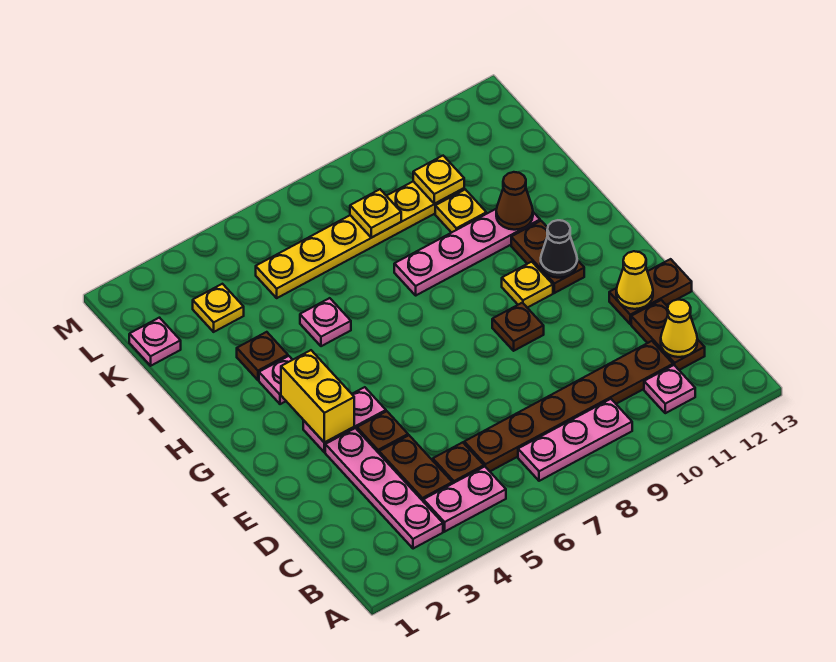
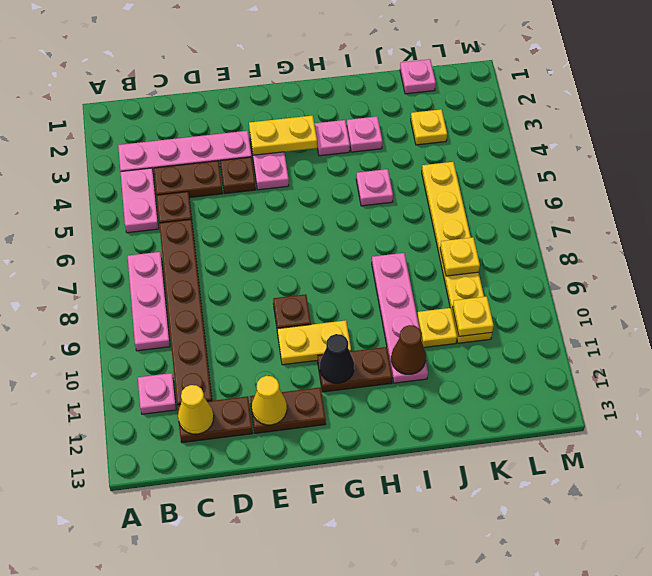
brown 1x2 plate [609,259,692,324] -> brown 1x2 plate turned to [250,387,326,433]
yellow 1x2 brick [281,350,354,443] -> yellow 1x2 plate [249,115,317,155]
yellow 1x1 plate [502,262,553,308] -> yellow 1x2 plate [277,320,351,365]
brown 1x1 plate [237,332,288,380] -> pink 1x1 plate [347,116,382,152]

